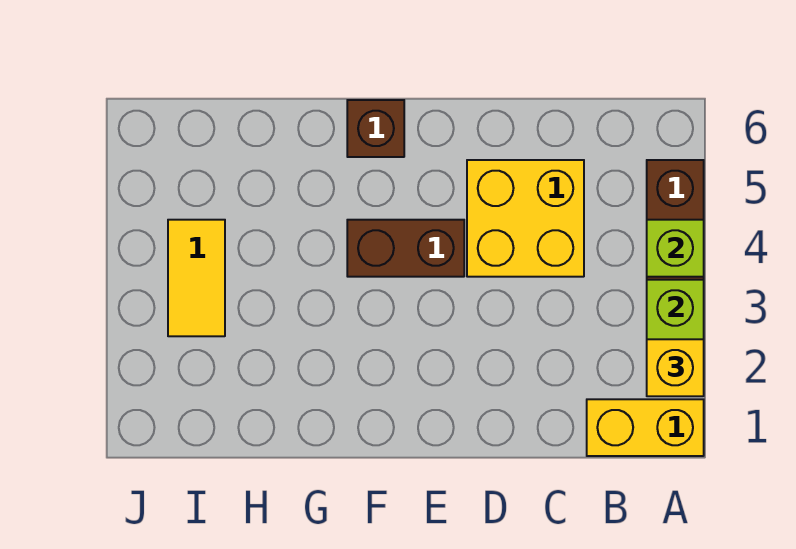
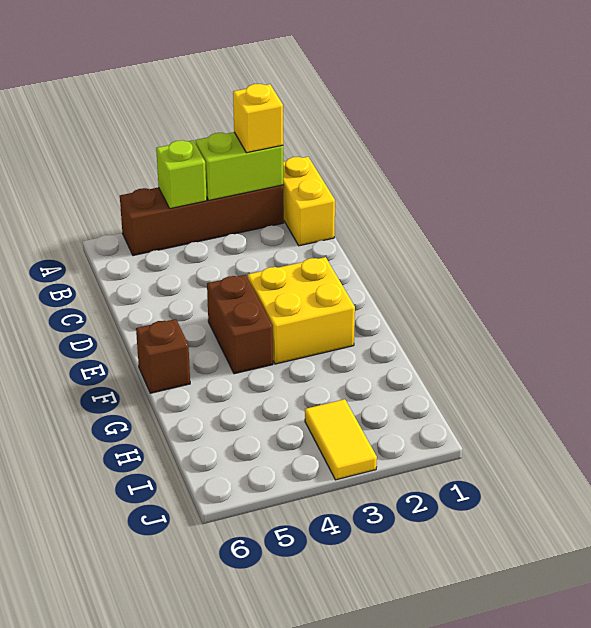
yellow 2x2 brick [467,160,584,277] -> yellow 2x2 brick moved to [248,257,355,364]
yellow 1x2 tile [168,220,225,336] -> yellow 1x2 tile turned to [305,399,377,480]

